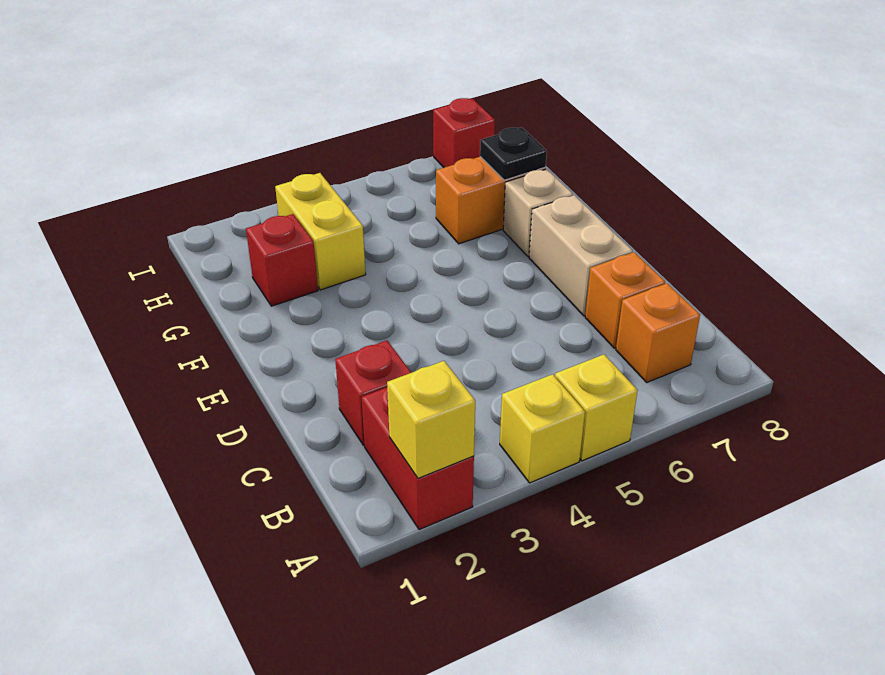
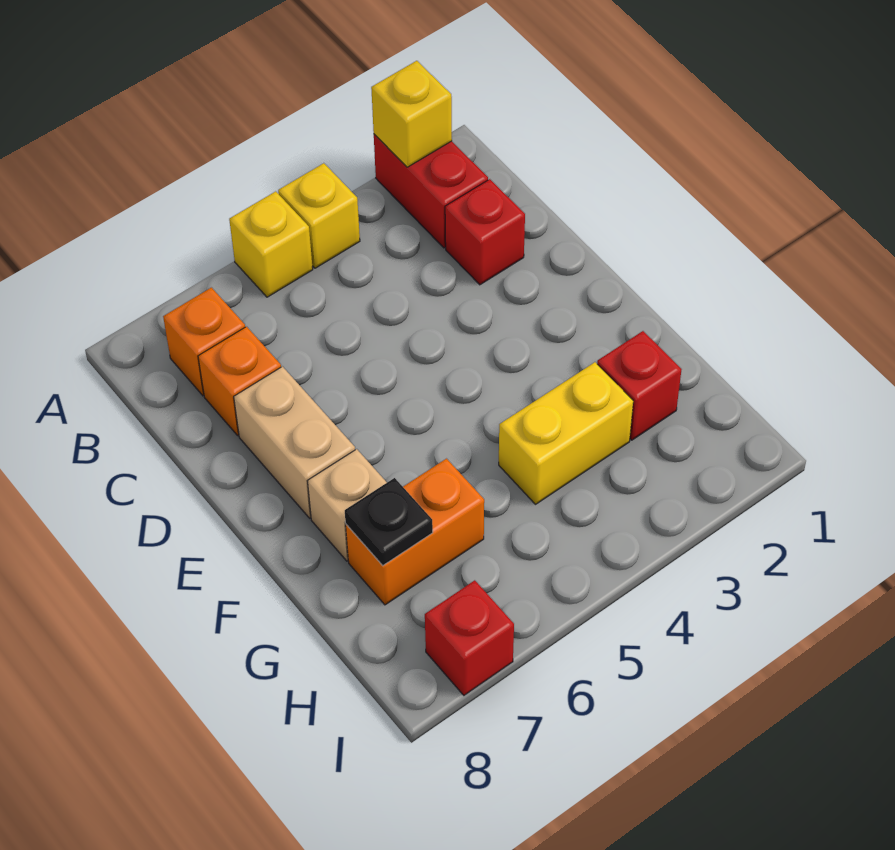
yellow 1x2 brick [275,173,366,290] -> yellow 1x2 brick turned to [499,362,633,504]

